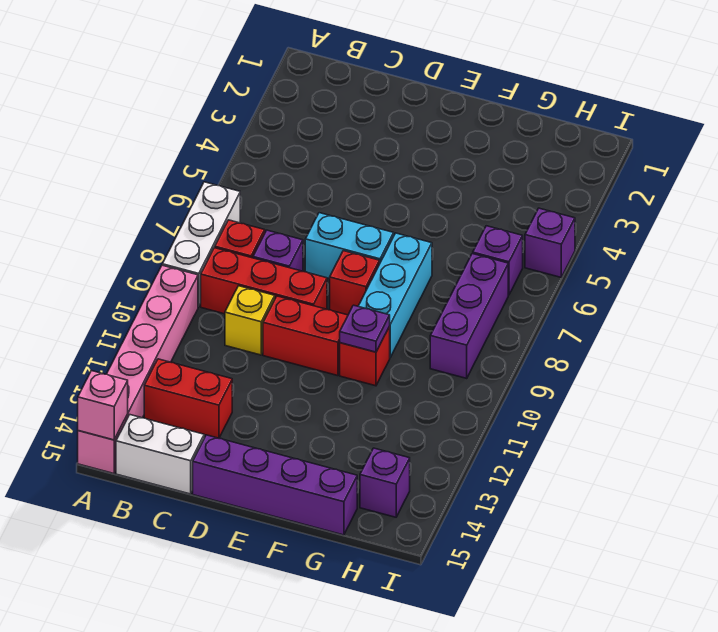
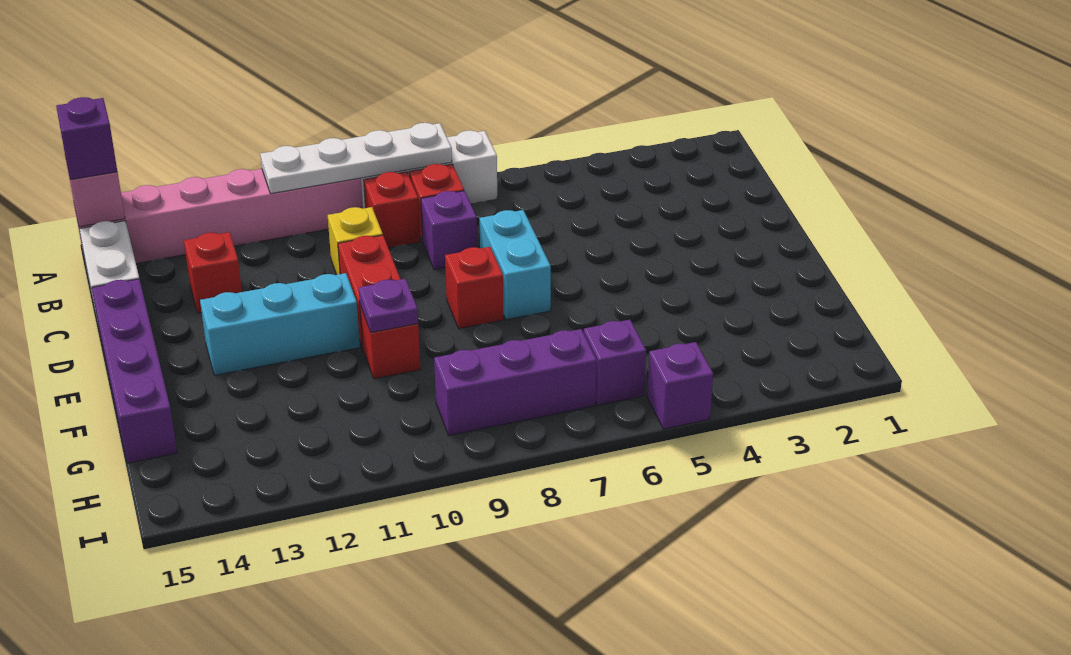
none -> white 1x4 plate [260,123,452,194]
red 1x3 brick [201,248,327,314] -> red 1x1 brick [364,172,420,248]
red 1x2 brick [144,359,232,438] -> red 1x1 brick [184,232,242,313]
cyan 1x3 brick [358,233,432,357] -> cyan 1x3 brick moved to [200,273,360,375]
purple 1x1 brick [360,448,410,517] -> purple 1x1 brick moved to [56,97,117,180]

